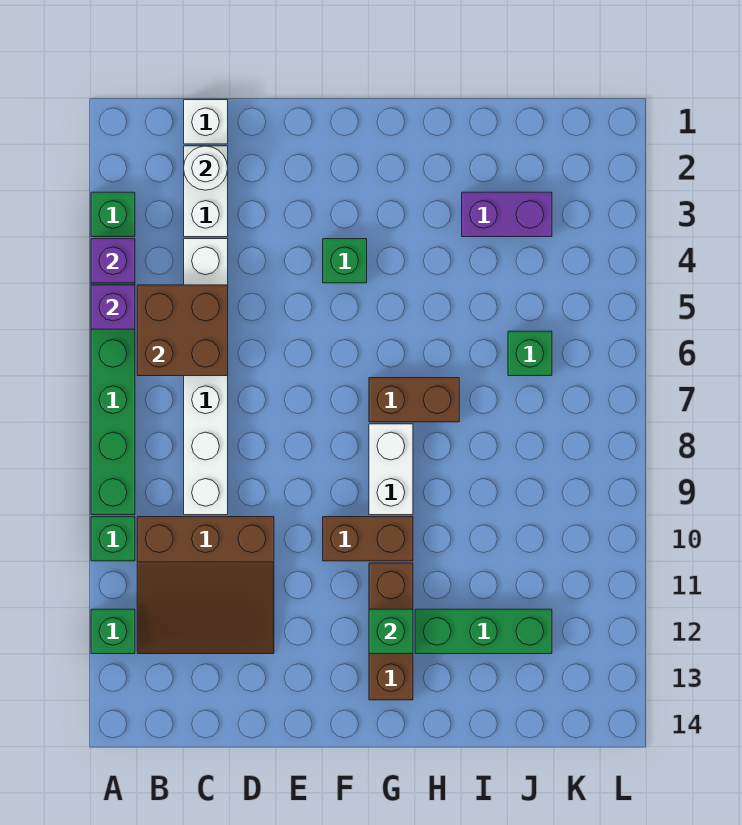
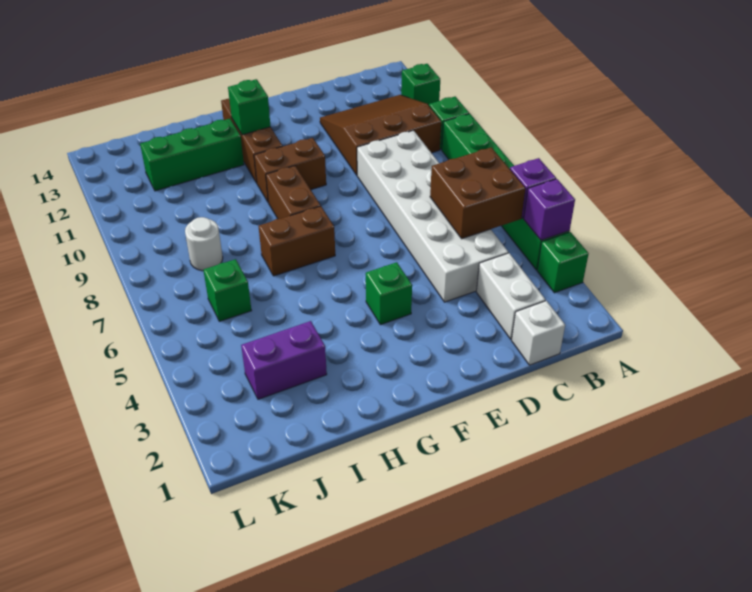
white 1x1 round brick [184,146,228,190] -> white 1x1 round brick moved to [185,217,223,271]
white 1x6 brick [184,239,228,515] -> white 2x6 brick [357,130,508,302]
white 1x2 brick [369,424,413,515] -> brown 1x2 brick [266,166,321,219]

